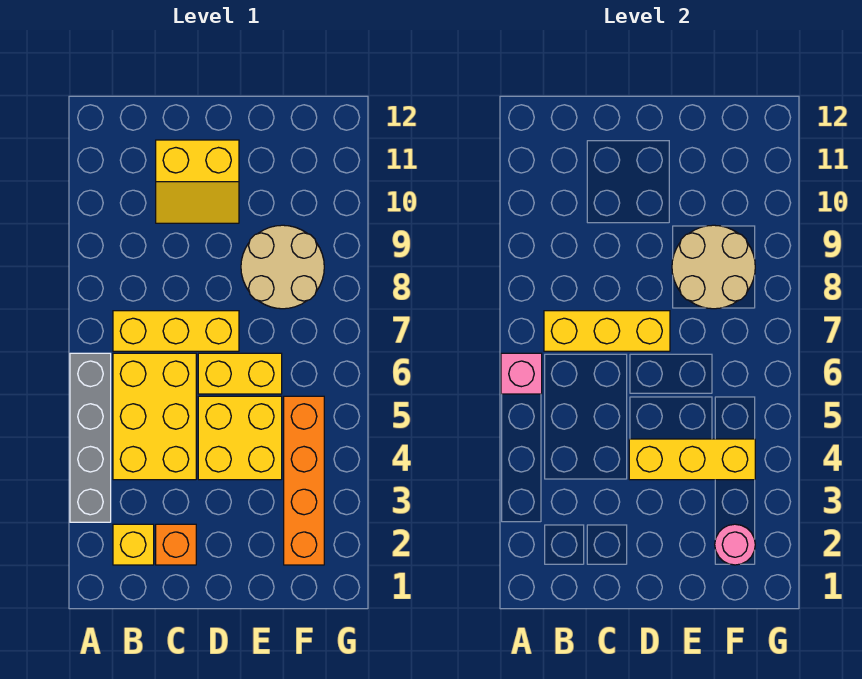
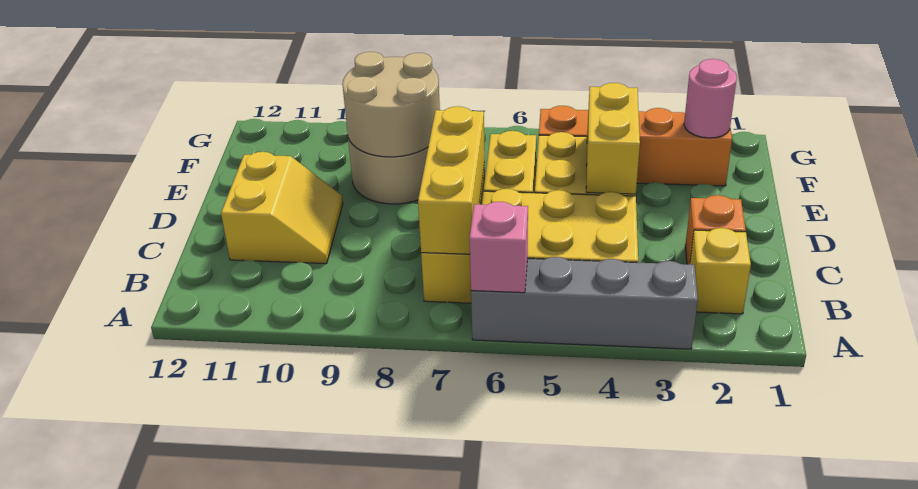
yellow 1x3 brick [629,439,755,480] -> yellow 1x2 brick [586,83,640,194]

